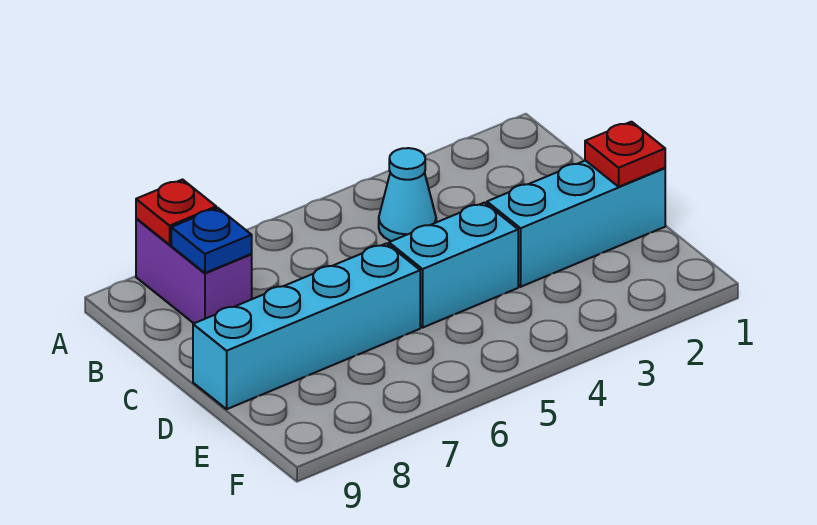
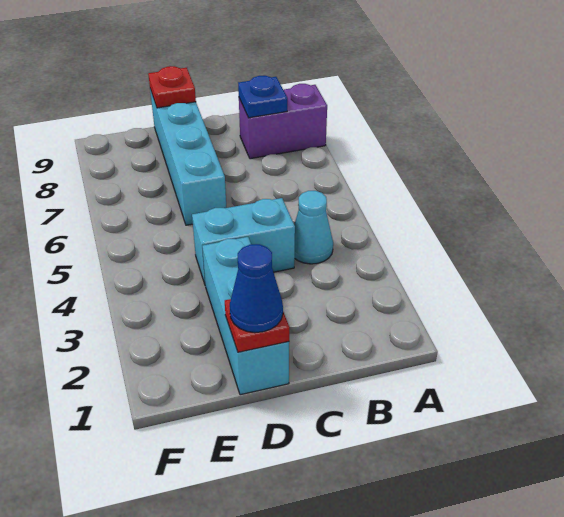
red 1x1 plate [136,180,216,245] -> red 1x1 plate moved to [148,66,196,108]
none -> blue 1x1 cone [230,244,283,333]
cyan 1x2 brick [389,203,518,327] -> cyan 1x2 brick turned to [192,198,295,284]

